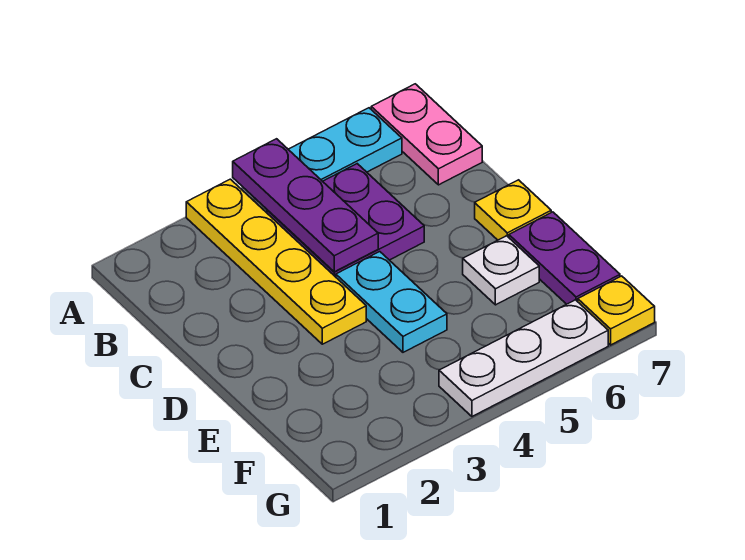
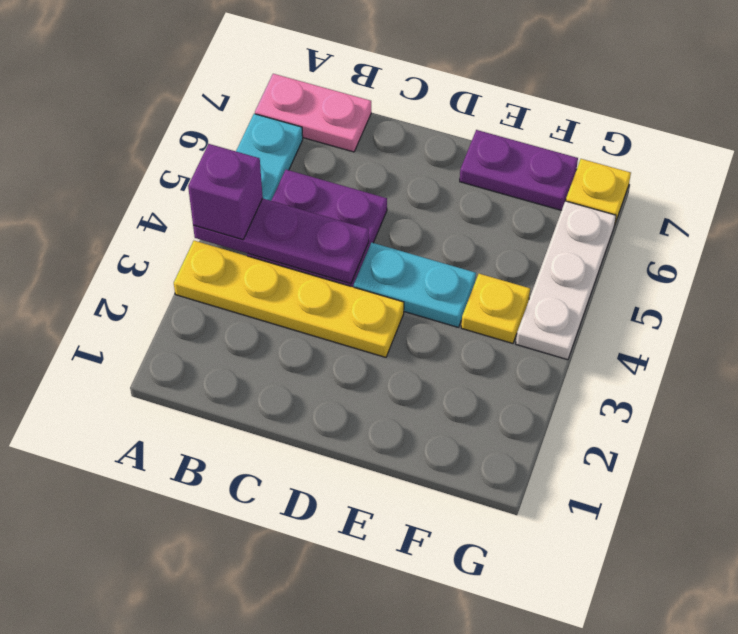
none -> purple 1x1 brick [188,144,263,240]
yellow 1x1 plate [475,180,551,240] -> yellow 1x1 plate moved to [461,274,530,343]
white 1x1 plate [463,236,539,305] -> none

